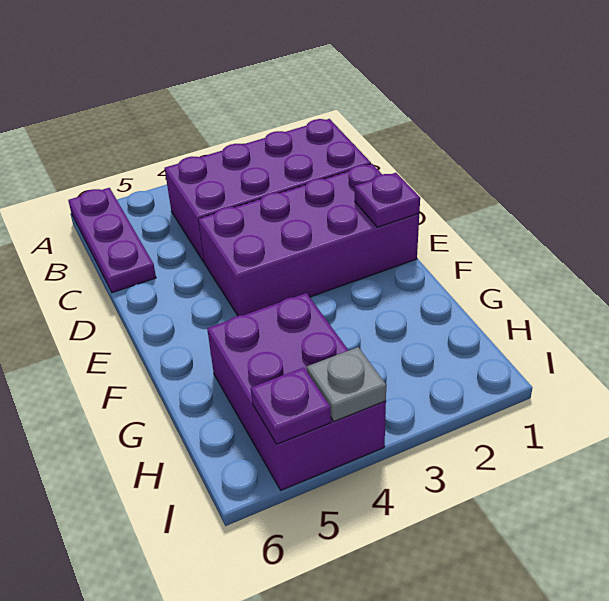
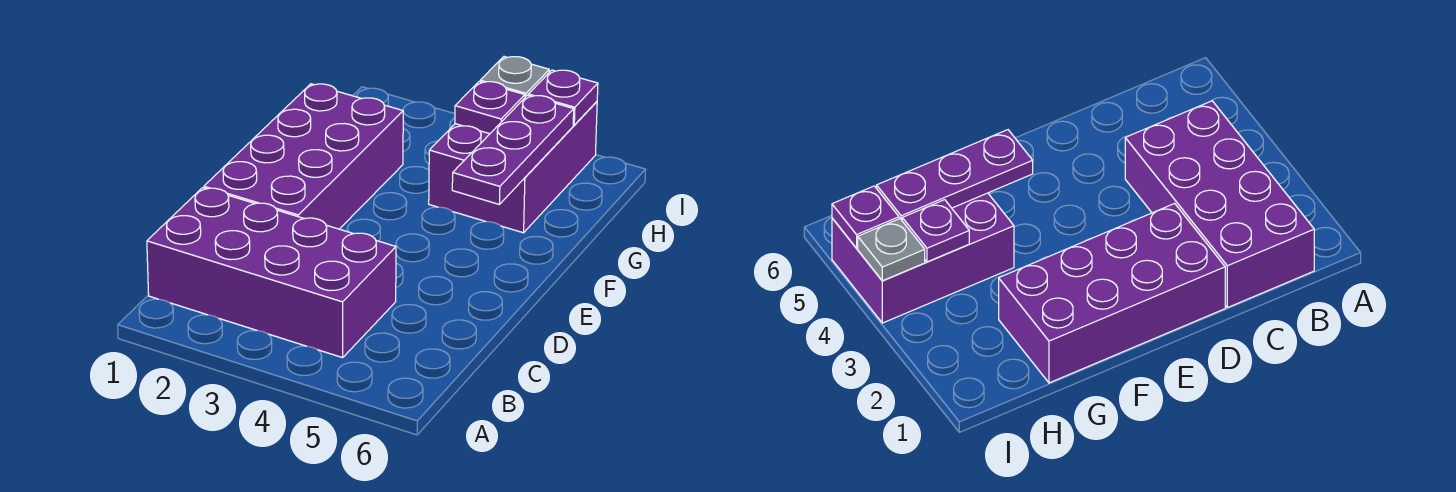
purple 1x3 plate [68,188,156,293] -> purple 1x3 plate moved to [452,95,574,205]
purple 2x4 brick [198,164,419,316] -> purple 2x4 brick turned to [204,84,403,229]
purple 1x1 plate [354,173,420,227] -> purple 1x1 plate moved to [455,82,525,134]

